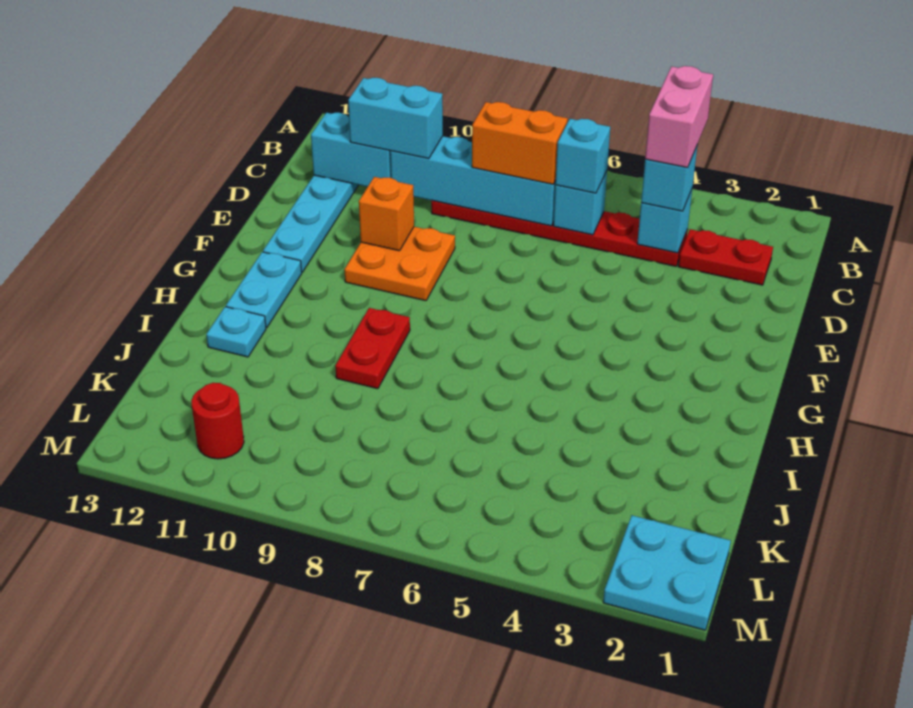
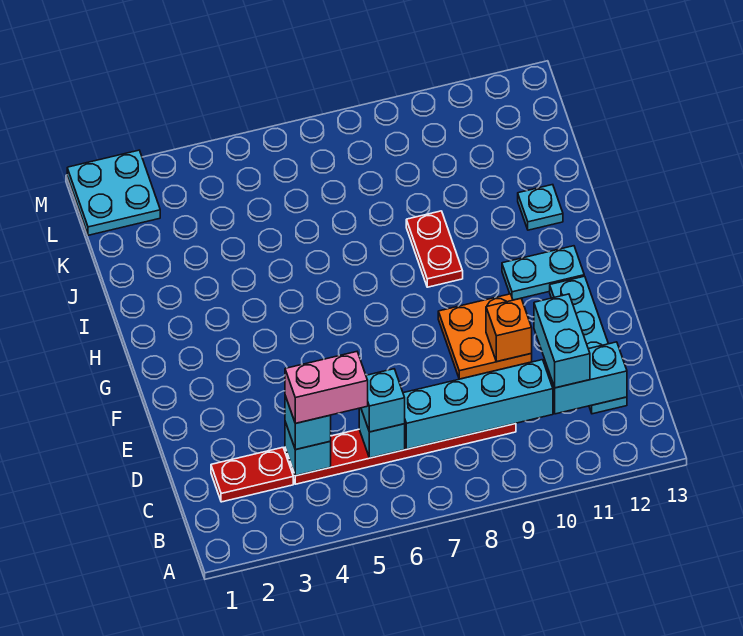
pink 1x2 brick [645,66,713,168] -> pink 1x2 brick turned to [285,352,368,423]
orange 1x2 brick [472,102,568,184] -> none
cyan 1x2 brick [348,78,443,159] -> cyan 1x2 brick turned to [534,294,590,388]
cyan 1x2 plate [226,252,302,328] -> cyan 1x2 plate turned to [502,246,584,300]
red 1x1 round brick [191,383,244,459] -> none

